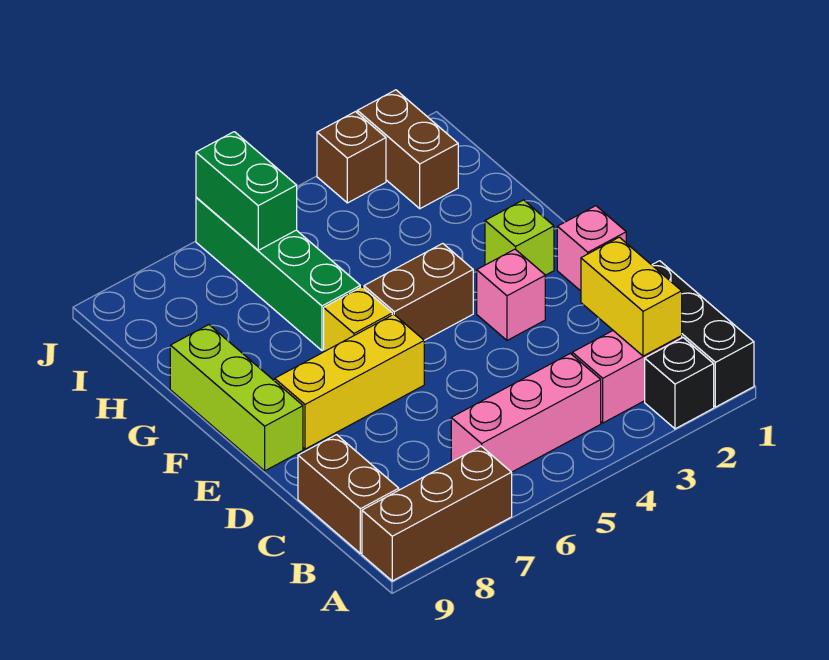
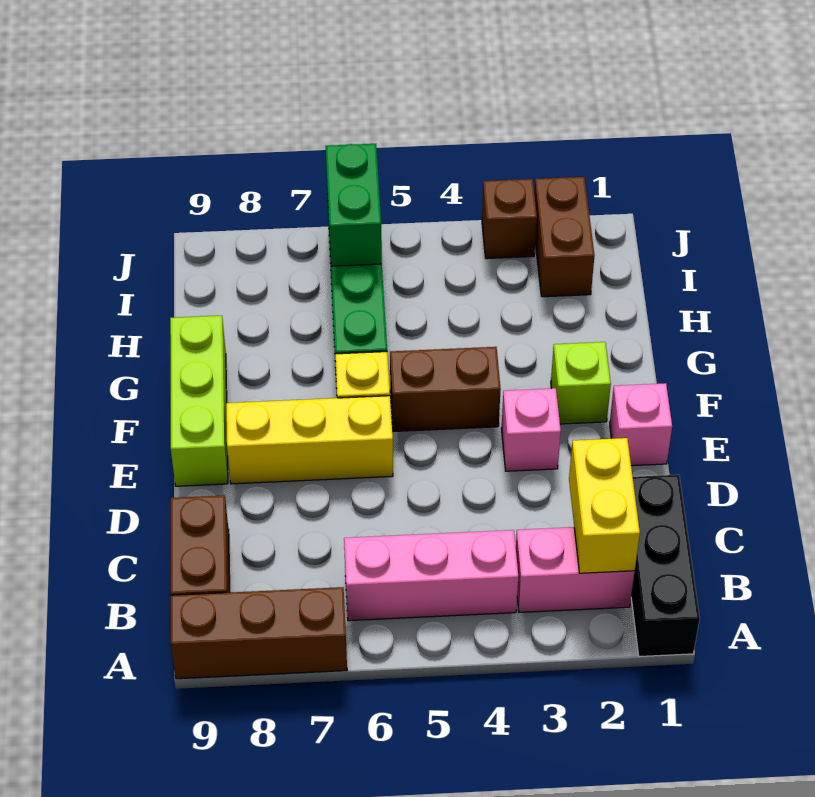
black 1x1 brick [645,338,714,429] -> none

